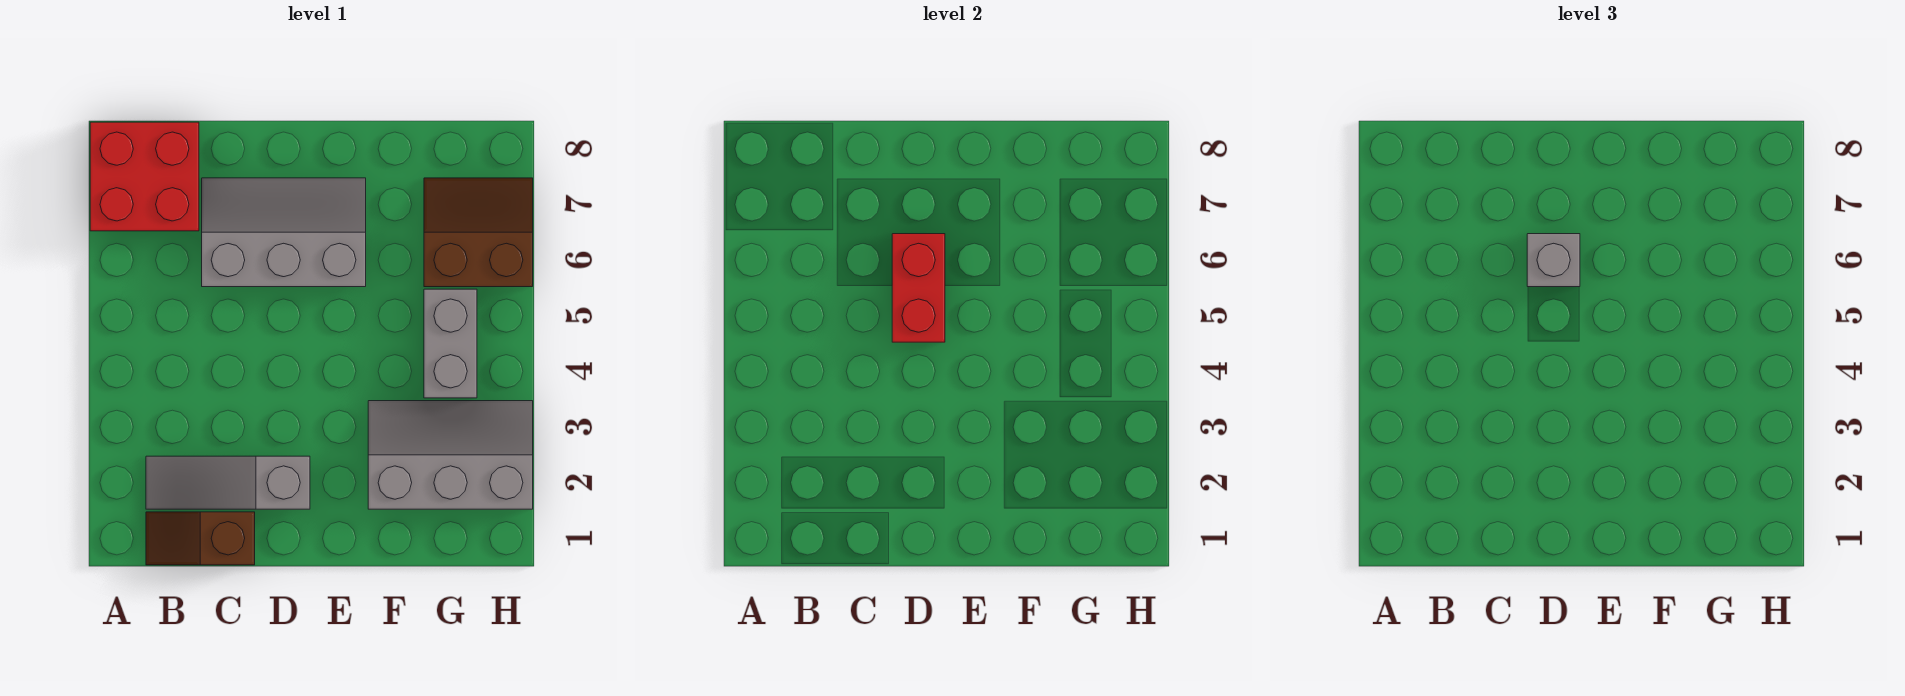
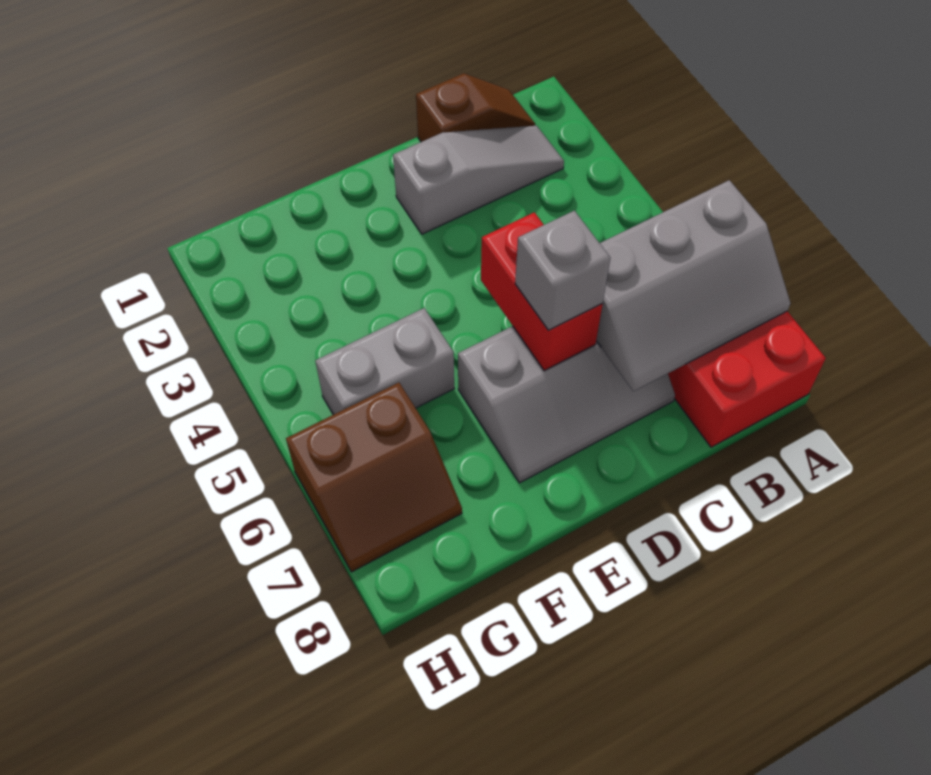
grey 2x3 slope [368,401,533,509] -> grey 2x3 slope moved to [596,180,790,391]
grey 1x2 brick [424,289,477,398] -> grey 1x2 brick turned to [315,308,454,415]

